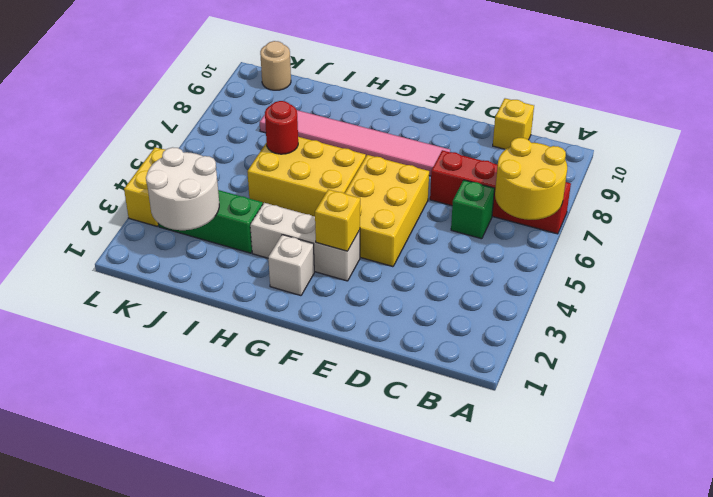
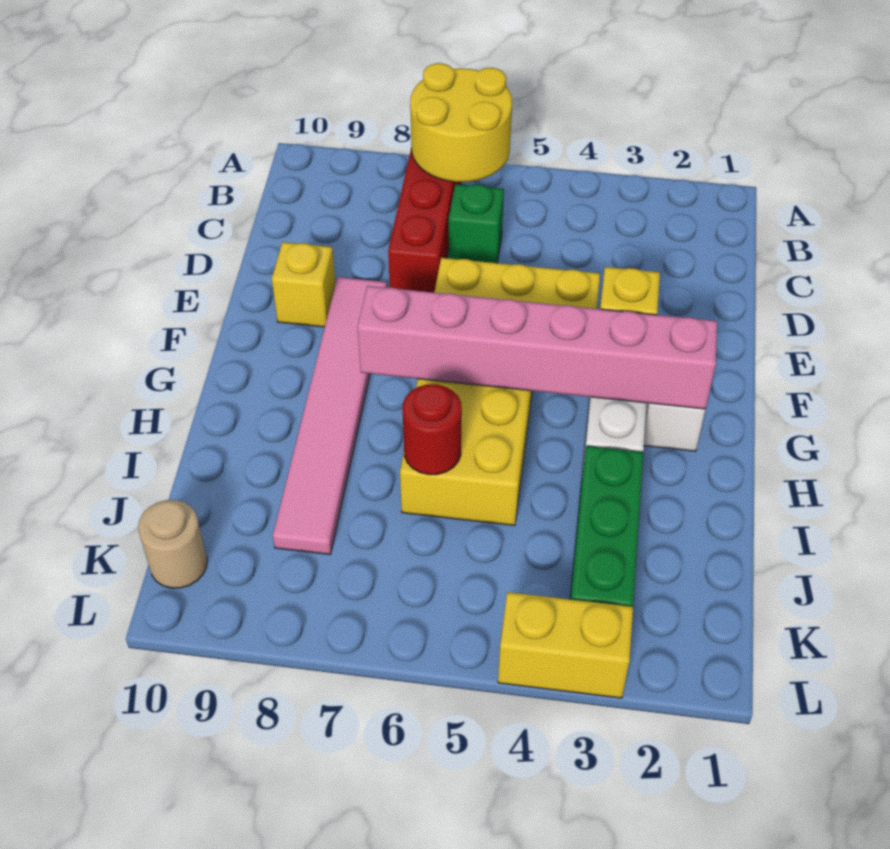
yellow 1x1 brick [493,98,534,149] -> yellow 1x1 brick moved to [272,242,335,327]
none -> pink 1x6 brick [357,286,717,409]
white 2x2 round brick [146,147,219,230] -> none

